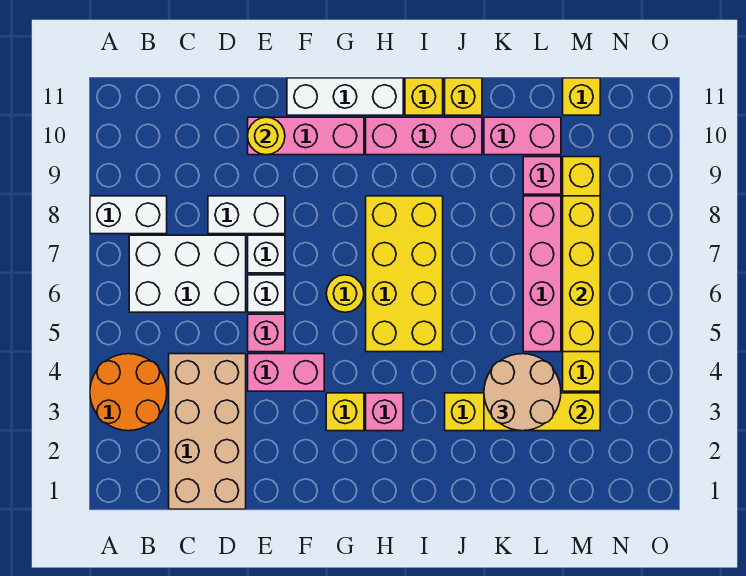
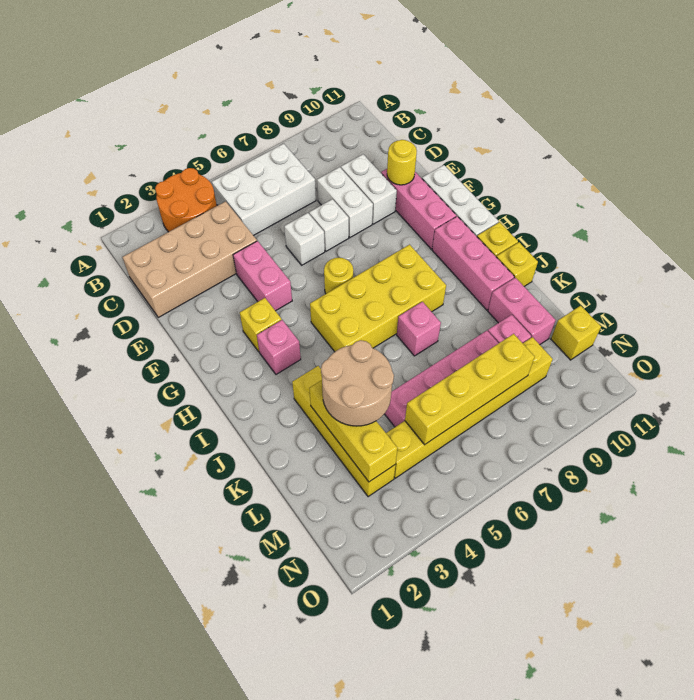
white 1x2 brick [90,196,167,234] -> white 1x2 brick moved to [341,154,397,224]
white 2x3 brick [129,235,246,312] -> white 2x3 brick turned to [212,144,316,236]
pink 1x1 brick [248,314,285,352] -> pink 1x1 brick moved to [397,302,441,356]

